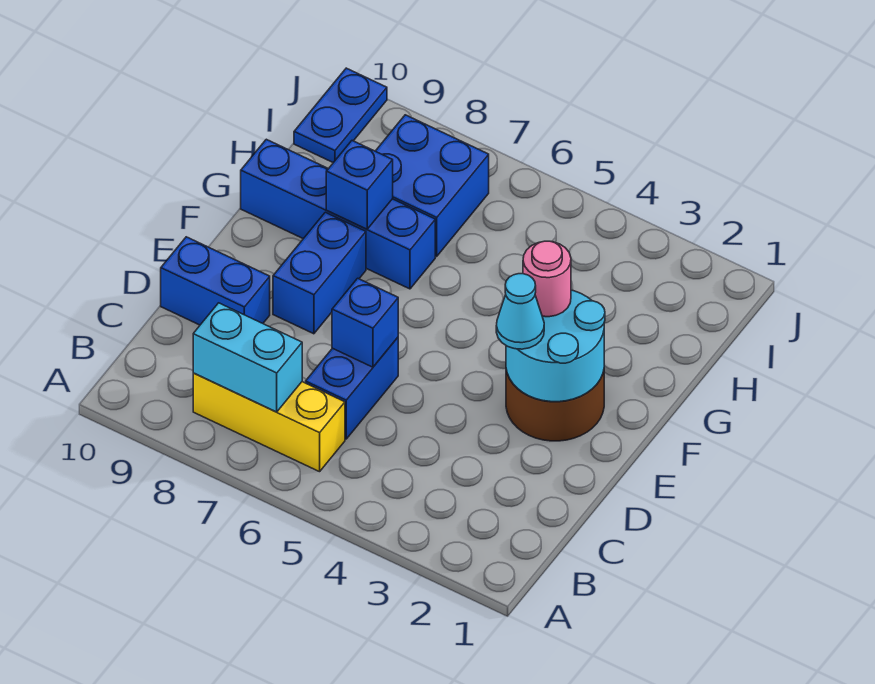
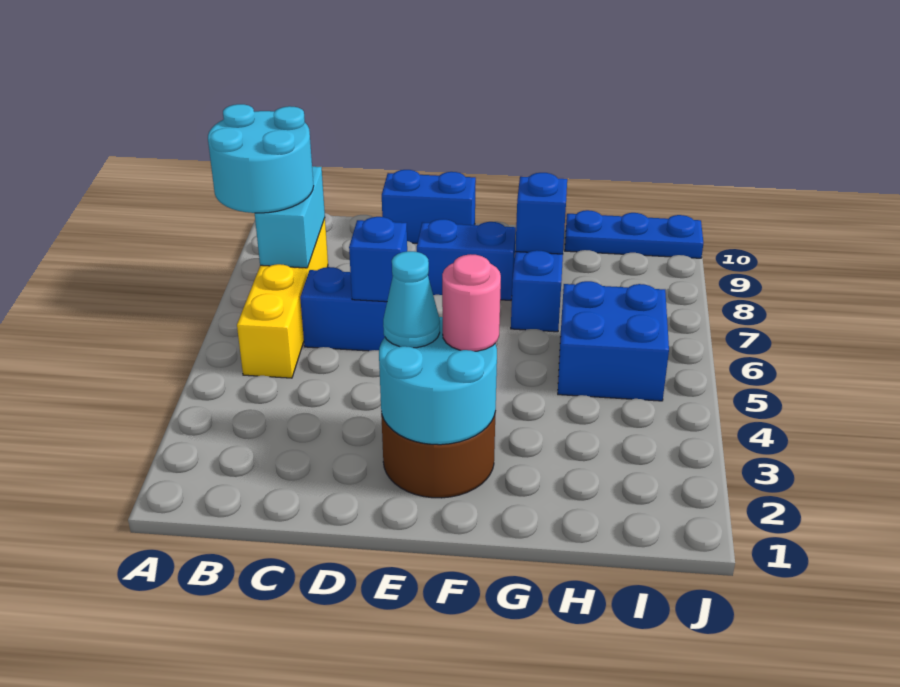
none -> cyan 2x2 round brick [208,104,313,213]
yellow 1x3 brick [193,373,345,472] -> yellow 1x4 brick [237,218,328,378]
blue 1x2 brick [161,237,270,325] -> blue 1x2 brick turned to [382,170,476,243]
blue 2x2 brick [376,115,489,256] -> blue 2x2 brick moved to [558,281,669,401]
blue 1x2 plate [294,68,387,163] -> blue 1x3 plate [565,210,703,258]

